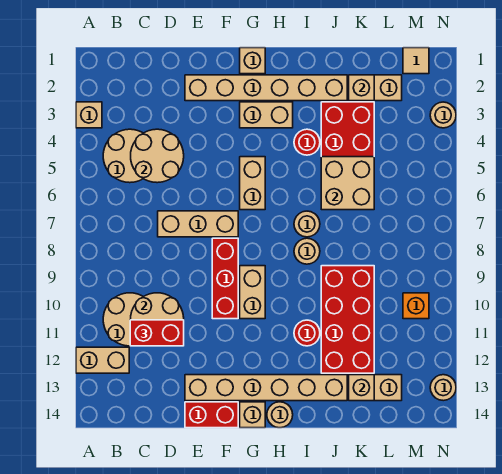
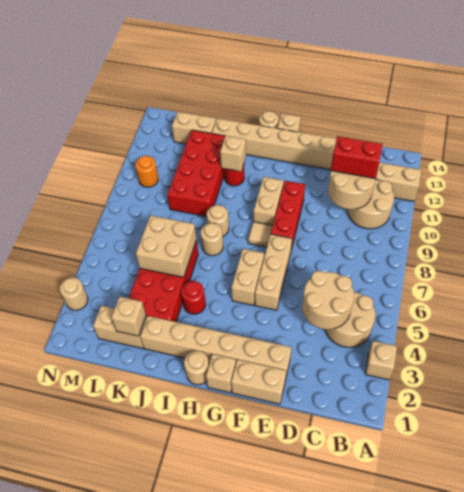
tan 1x3 brick [158,211,238,237] -> tan 1x3 brick turned to [255,234,292,310]
red 1x2 brick [185,402,238,428] -> none
tan 1x2 brick [240,102,293,128] -> tan 1x2 brick moved to [231,359,286,404]
tan 1x1 brick [349,375,374,401] -> tan 1x1 brick moved to [220,136,246,172]
tan 1x1 tile [403,48,429,74] -> tan 1x1 tile moved to [248,222,273,247]
orange 1x1 brick [403,293,429,319] -> orange 1x1 round brick [135,156,158,187]
tan 1x1 round brick [430,375,456,401] -> tan 1x1 round brick moved to [184,351,209,385]

